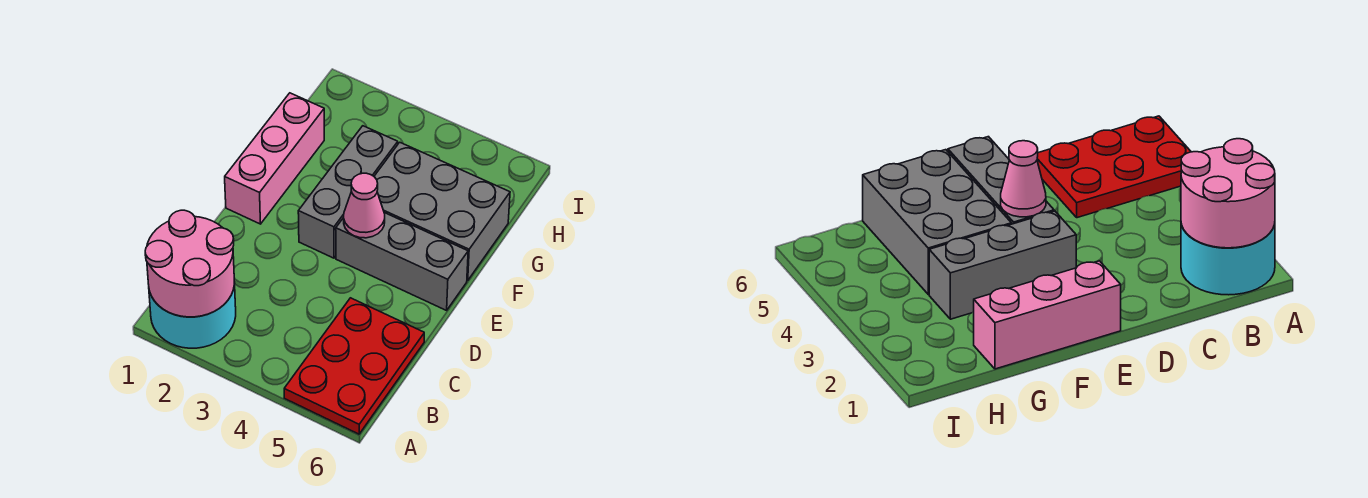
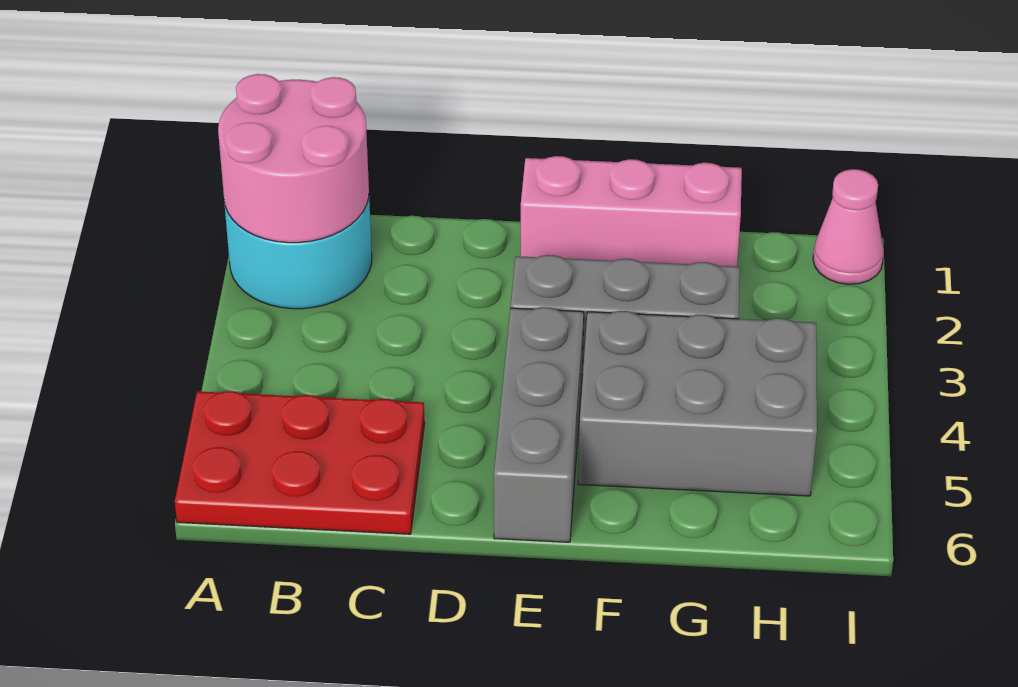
pink 1x1 cone [344,173,385,238] -> pink 1x1 cone moved to [813,169,884,284]
grey 2x3 brick [374,142,510,281] -> grey 2x3 brick turned to [578,311,817,496]

